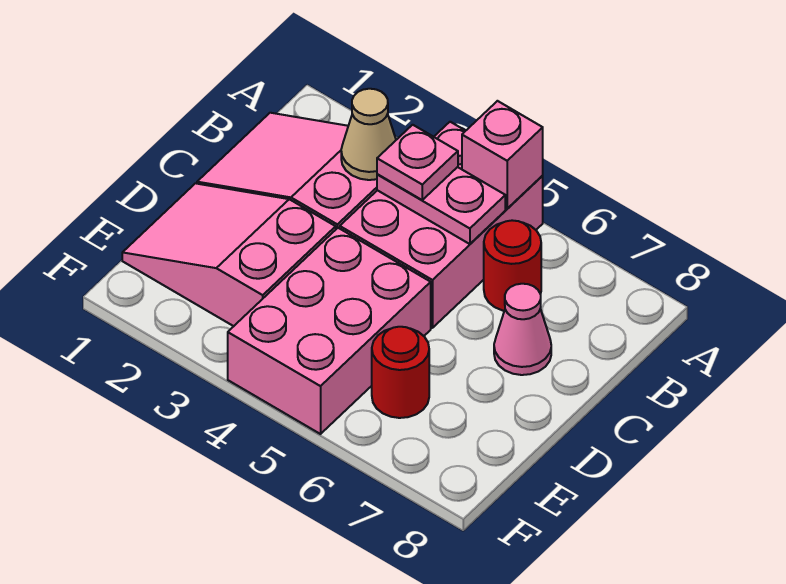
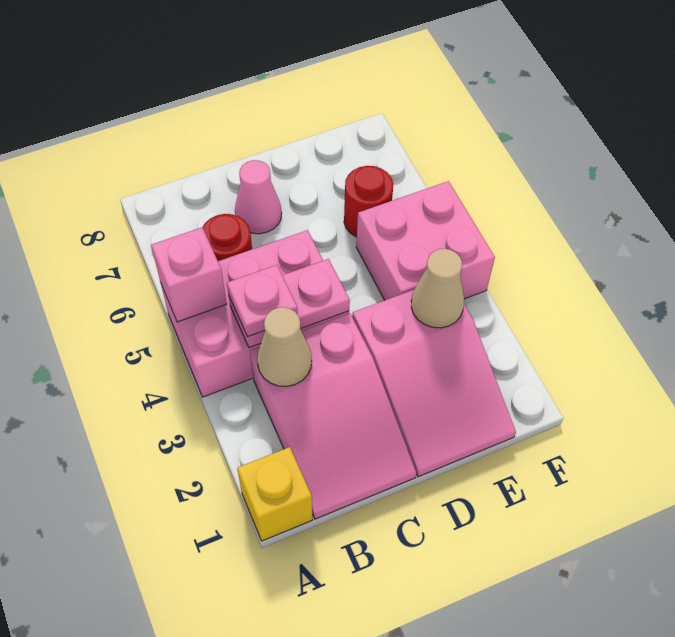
none -> yellow 1x1 brick [237,447,312,541]
pink 1x2 plate [377,167,505,244] -> pink 1x2 plate turned to [229,259,350,348]
pink 2x3 brick [228,228,431,434] -> pink 2x2 brick [356,181,495,300]
none -> tan 1x1 cone [411,249,464,328]

